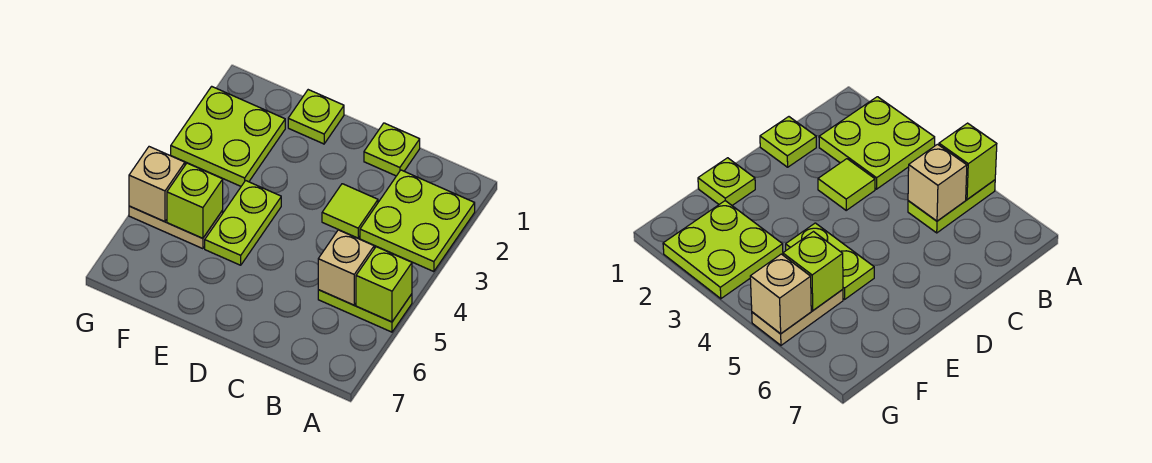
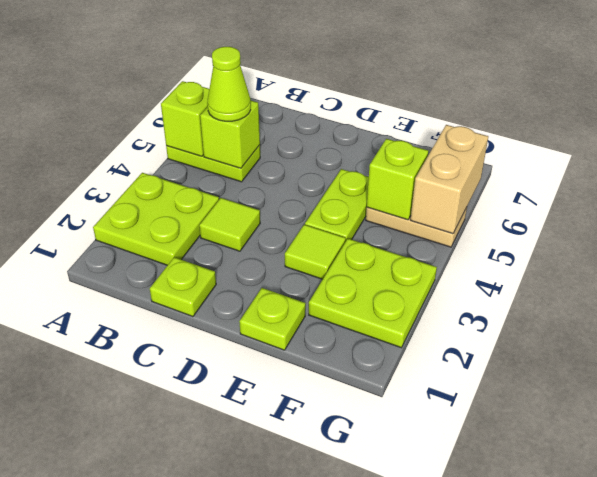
tan 1x1 brick [318,230,374,305] -> lime 1x1 brick [200,101,260,168]
none -> lime 1x1 cone [207,47,251,121]
none -> lime 1x1 tile [285,225,346,279]
tan 1x1 brick [129,147,185,222] -> tan 1x2 brick [411,125,488,234]

